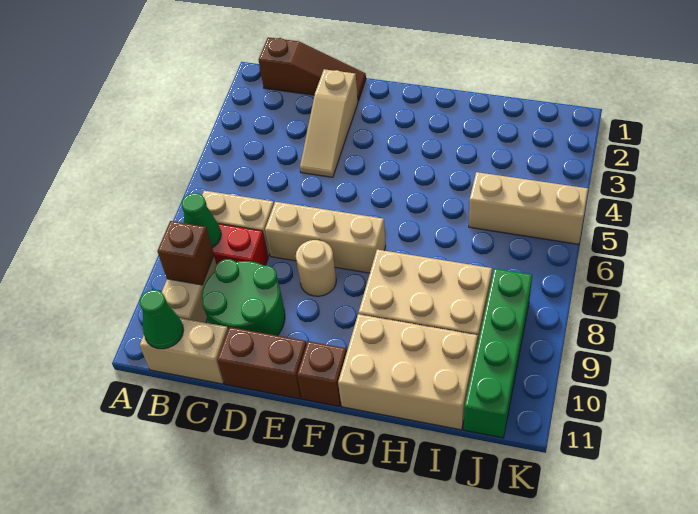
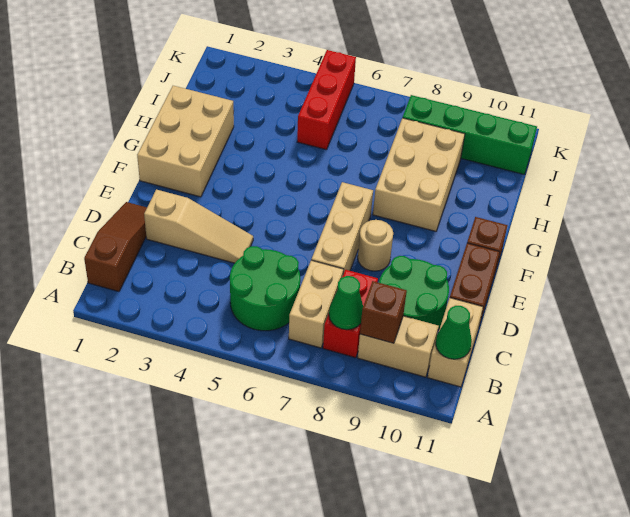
none -> green 2x2 round brick [230,246,300,331]
tan 2x3 brick [338,314,478,430] -> tan 2x3 brick moved to [137,86,234,197]
tan 1x3 brick [469,172,588,244] -> red 1x3 brick [297,50,356,150]

